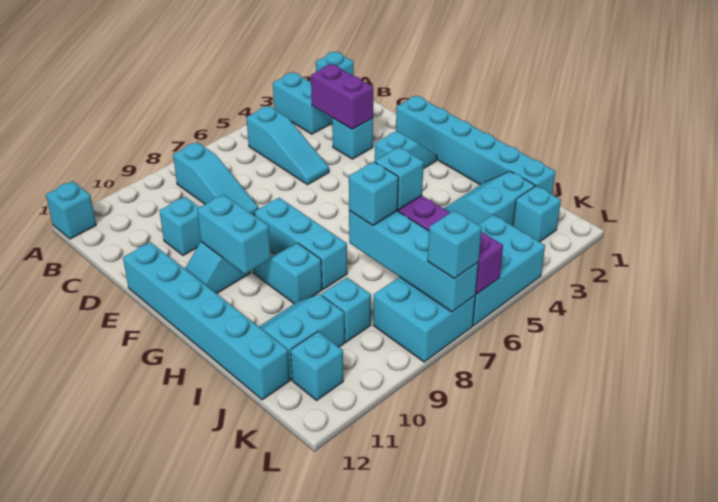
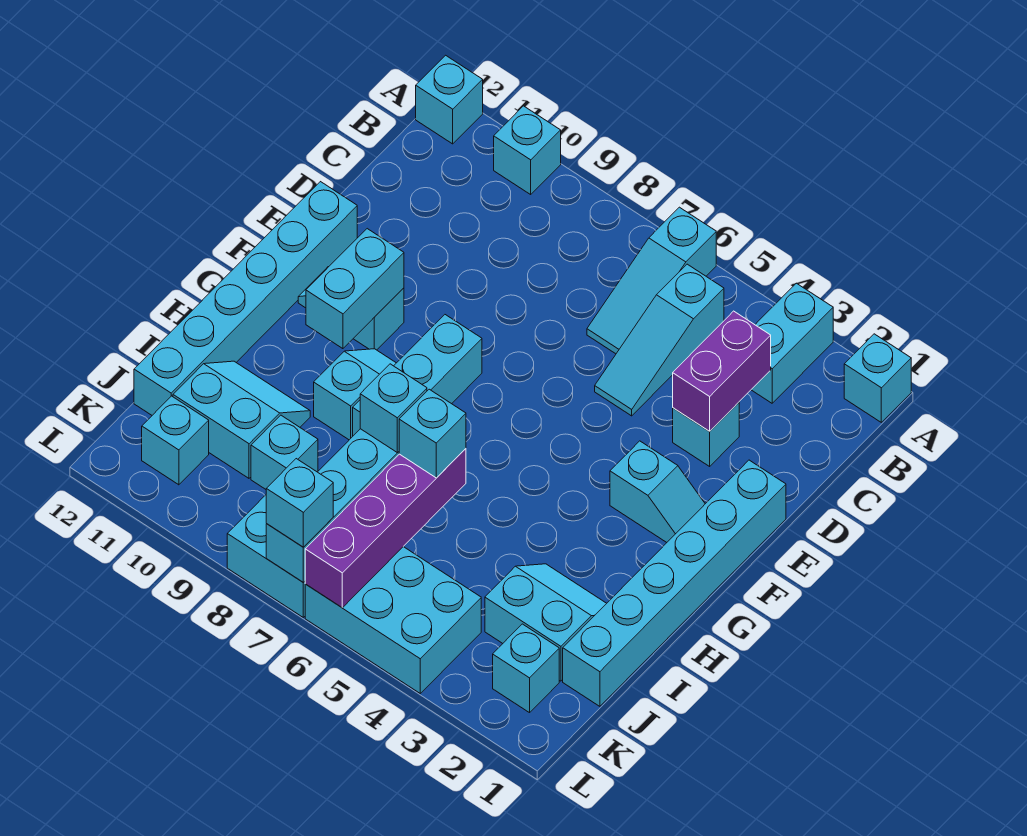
cyan 1x3 slope [173,142,259,215] -> cyan 1x3 slope moved to [587,207,716,354]
cyan 1x1 brick [159,197,201,255] -> cyan 1x1 brick moved to [494,106,561,194]

